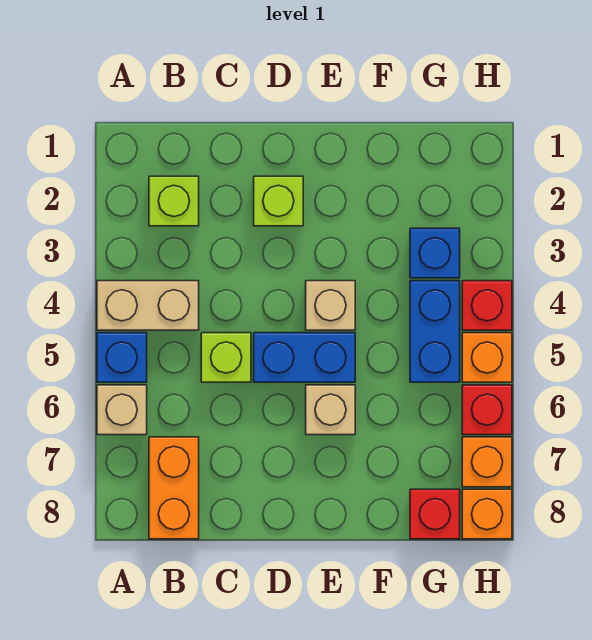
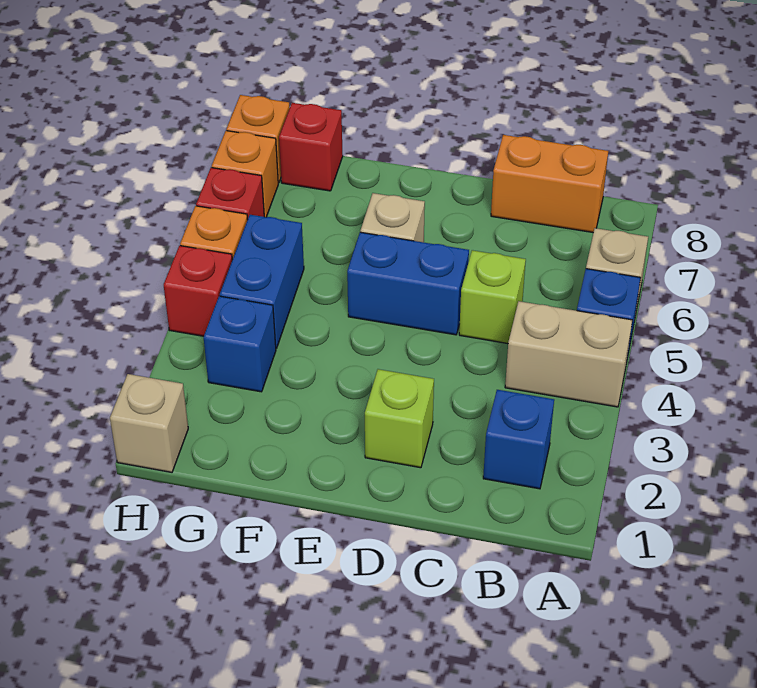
lime 1x1 brick [149,176,199,226] -> blue 1x1 brick [483,390,554,489]
orange 1x2 brick [149,437,199,539] -> orange 1x2 brick turned to [491,135,608,233]
tan 1x1 brick [306,281,355,330] -> tan 1x1 brick moved to [110,374,188,472]

